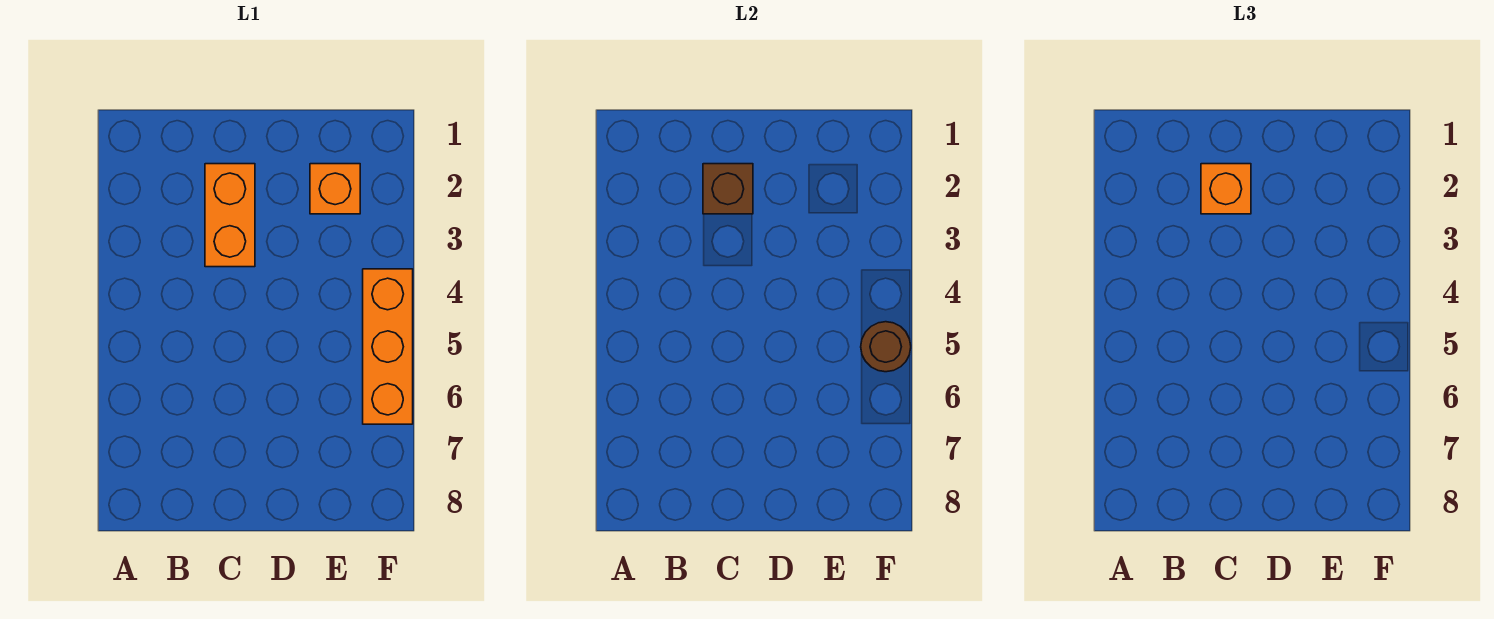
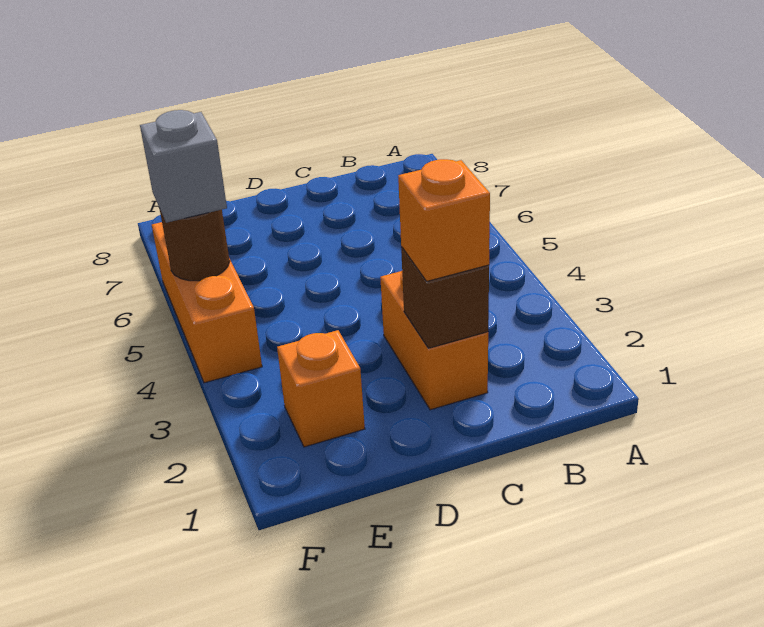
none -> grey 1x1 brick [140,110,227,223]

